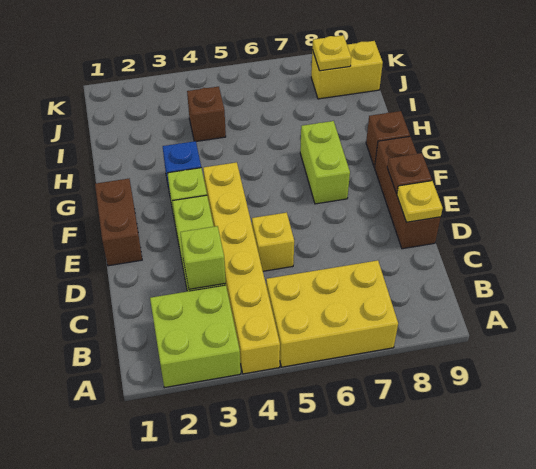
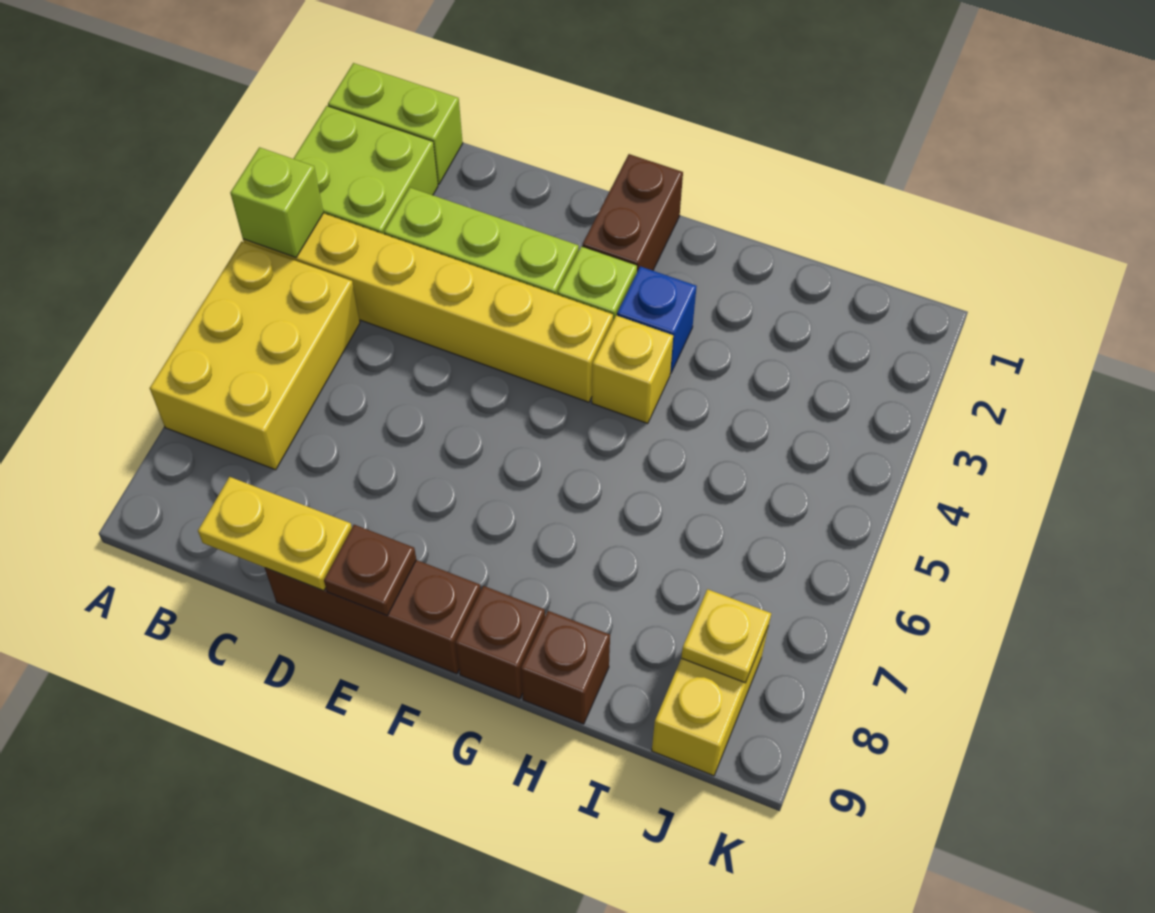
lime 1x1 brick [180,226,226,289] -> lime 1x1 brick moved to [230,147,323,257]
yellow 1x1 brick [252,212,294,271] -> yellow 1x1 brick moved to [592,315,673,424]
yellow 1x1 plate [397,181,443,222] -> yellow 1x2 plate [198,477,352,591]
brown 1x2 brick [95,179,142,266] -> brown 1x2 brick turned to [582,154,683,271]
lime 1x2 brick [300,121,350,204] -> lime 1x2 brick moved to [328,63,463,184]
brown 1x1 brick [187,87,226,141] -> brown 1x1 brick moved to [521,611,610,724]

